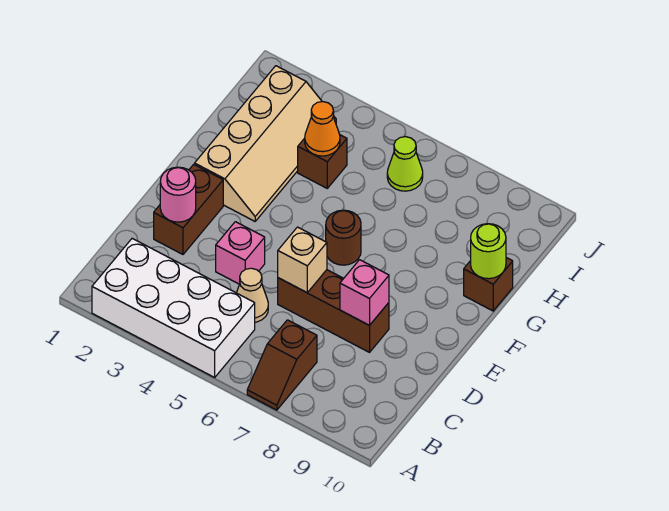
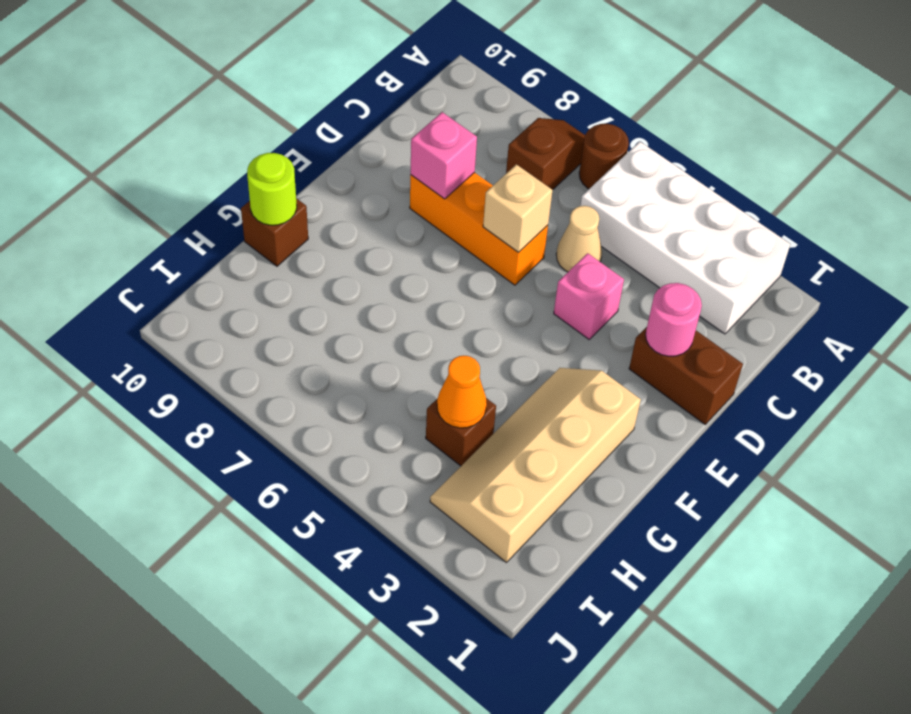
brown 1x2 brick [154,164,223,254] -> brown 1x2 brick turned to [629,327,743,424]
brown 1x3 brick [278,270,389,352] -> orange 1x3 brick [410,172,548,285]
brown 1x1 round brick [326,210,361,265] -> brown 1x1 round brick moved to [579,124,629,189]
lime 1x1 cone [387,137,423,191] -> none

